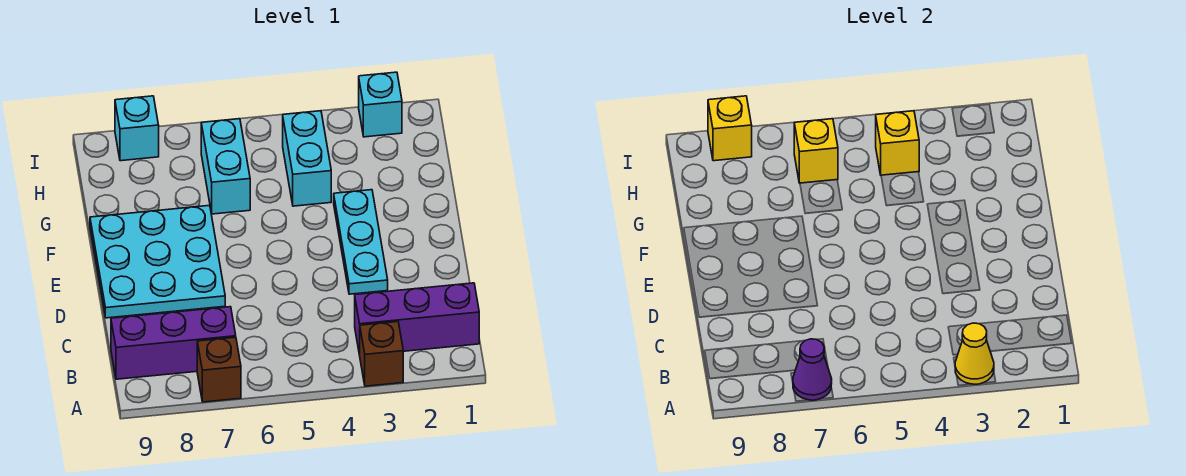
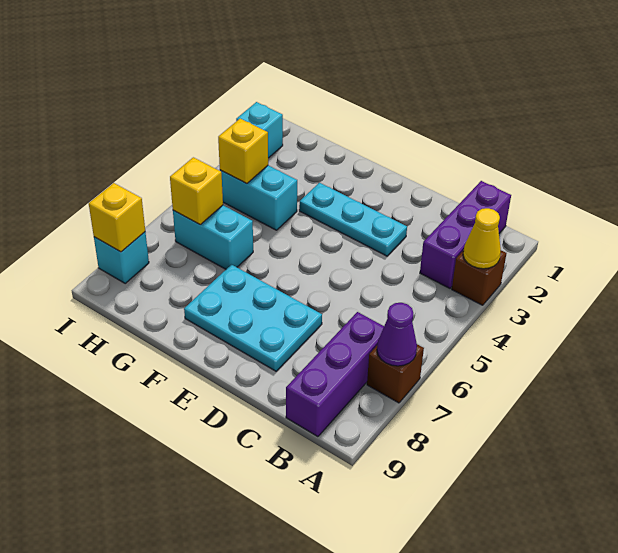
cyan 3x3 plate [90,205,225,318] -> cyan 2x3 plate [184,264,322,371]

